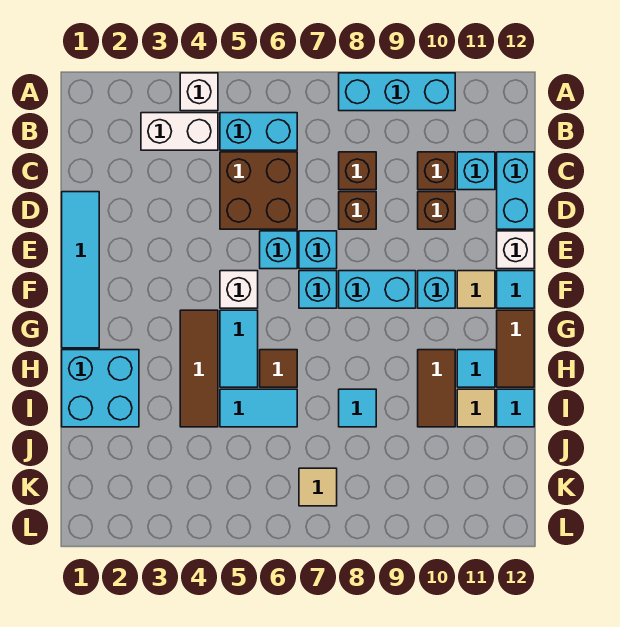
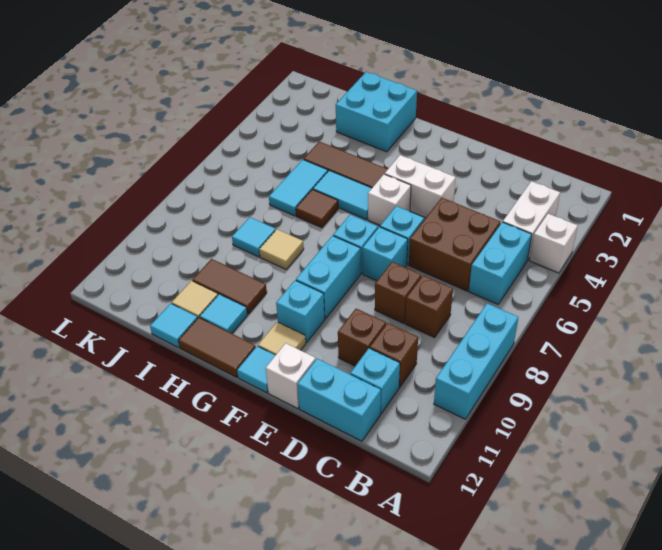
cyan 1x4 tile [62,192,99,348] -> none
none -> white 1x2 brick [385,155,456,218]
tan 1x1 tile [299,468,337,506] -> tan 1x1 tile moved to [259,229,304,269]

